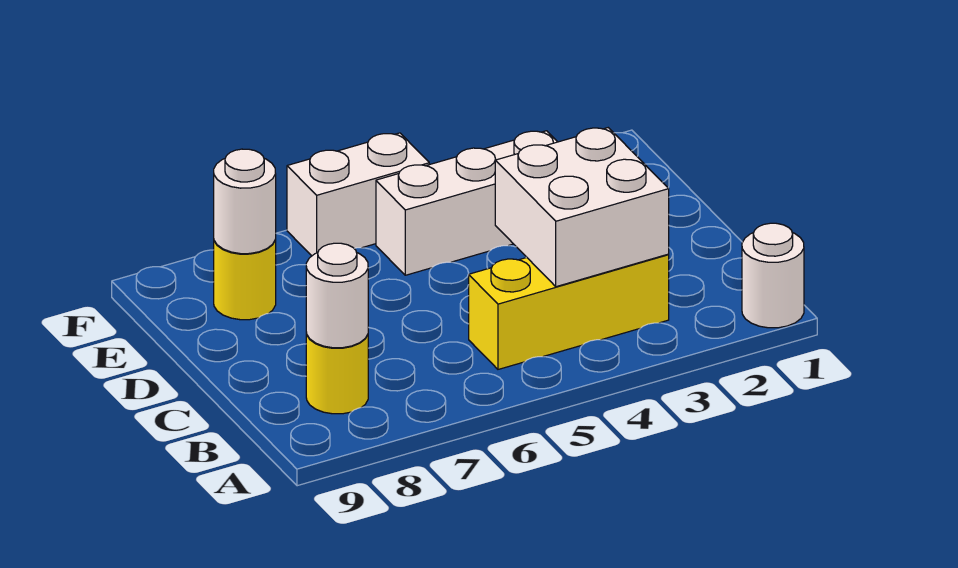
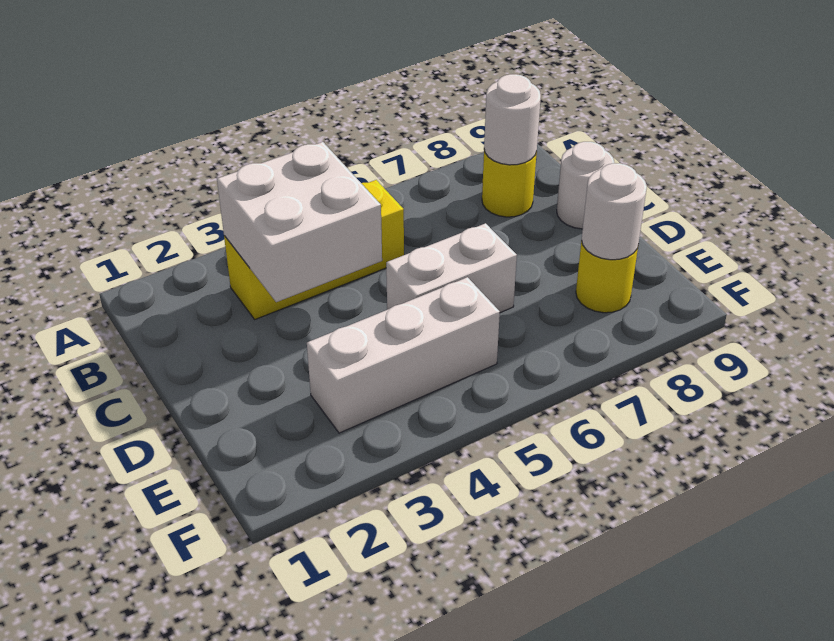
white 1x1 round brick [742,223,804,328] -> white 1x1 round brick moved to [557,142,614,229]
white 1x2 brick [287,133,429,256] -> white 1x2 brick moved to [386,223,517,313]

